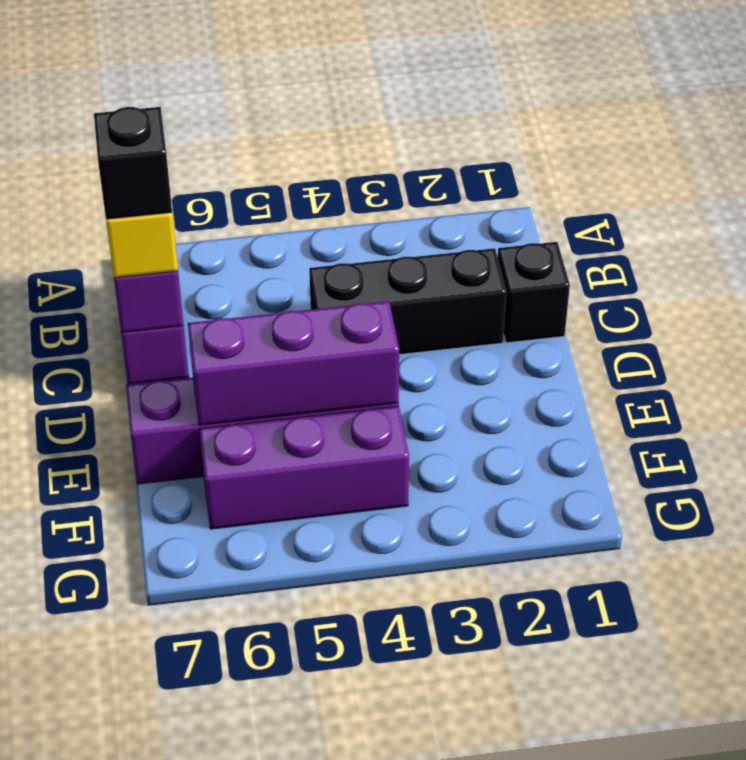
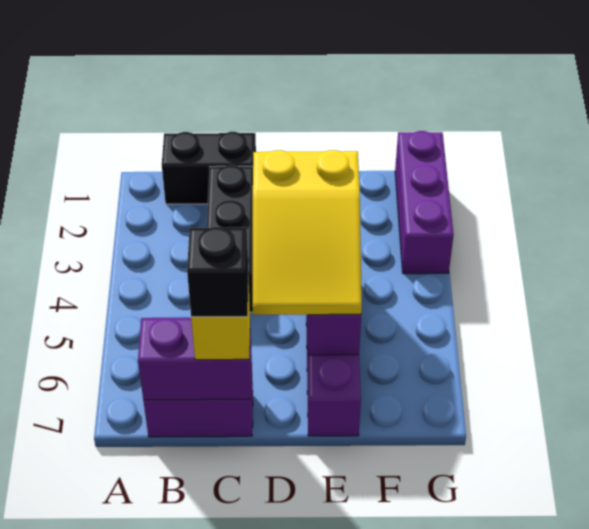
black 1x1 brick [498,242,570,343] -> black 1x2 brick [162,132,256,204]
none -> yellow 2x3 slope [252,150,362,315]
purple 1x3 brick [199,406,409,529] -> purple 1x3 brick moved to [395,131,454,274]

